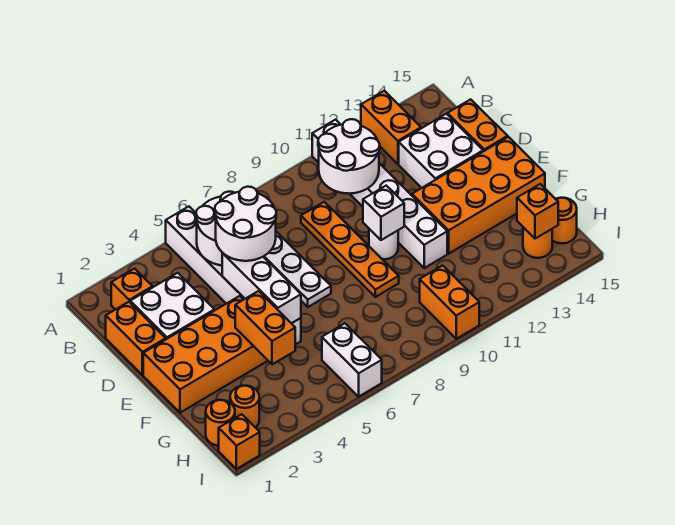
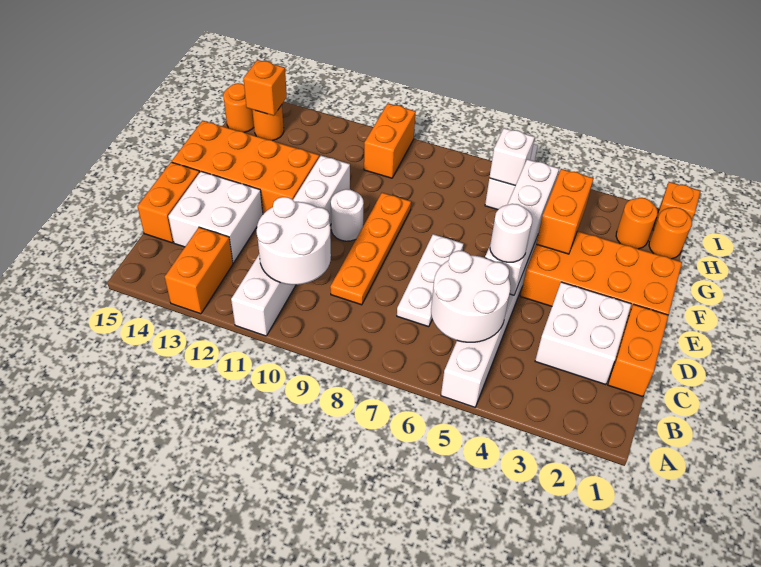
orange 1x1 brick [111,269,153,310] -> none
white 2x2 round brick [215,187,276,261] -> white 1x1 round brick [490,204,533,262]
white 1x3 brick [222,253,301,323] -> white 1x4 brick [485,159,559,295]
white 1x1 brick [363,186,404,240] -> white 1x1 brick moved to [489,128,535,185]

